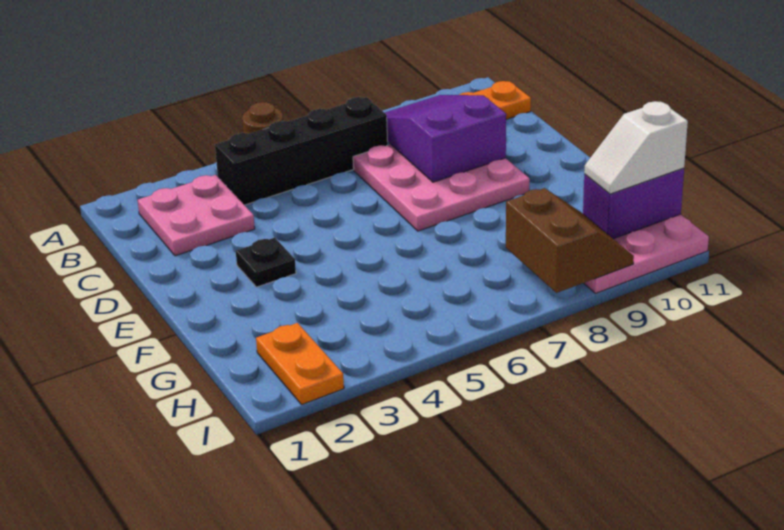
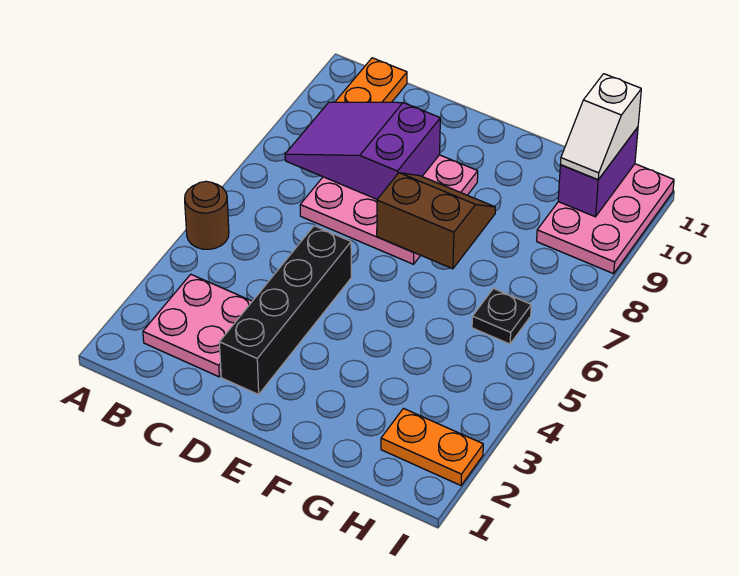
black 1x4 brick [215,97,388,205] -> black 1x4 brick moved to [219,226,351,394]
black 1x1 plate [236,238,296,287] -> black 1x1 plate moved to [472,289,531,344]
brown 2x2 slope [506,188,634,293] -> brown 2x2 slope moved to [377,173,495,269]

